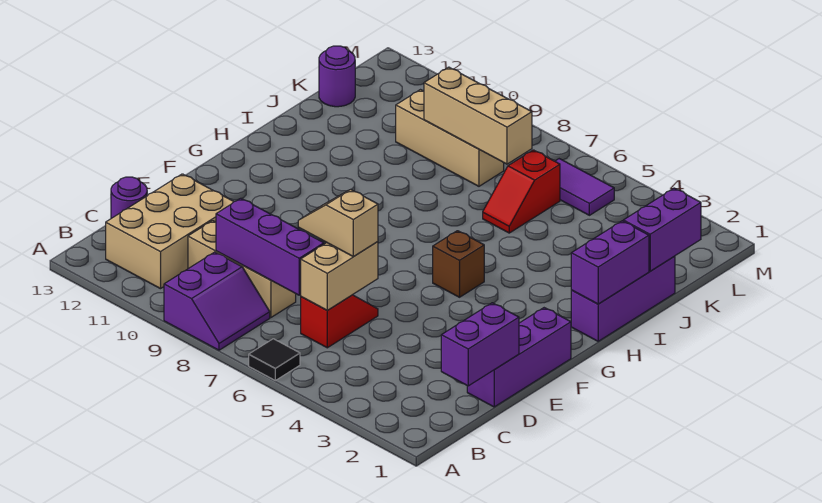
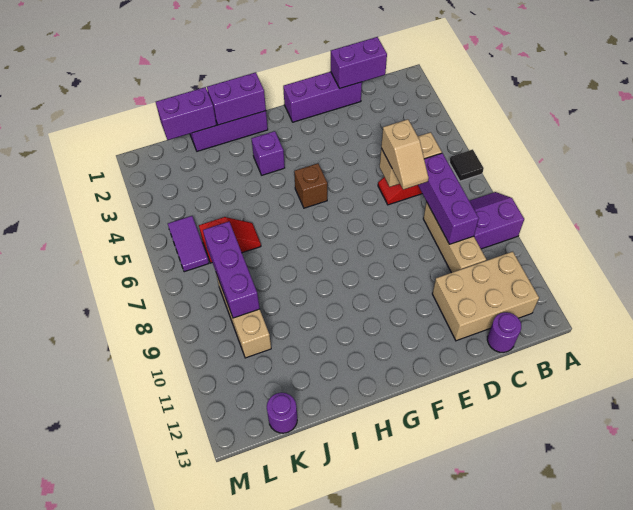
none -> purple 1x1 brick [251,131,285,175]
tan 1x3 brick [424,67,532,164] -> purple 1x3 brick [203,222,260,318]

